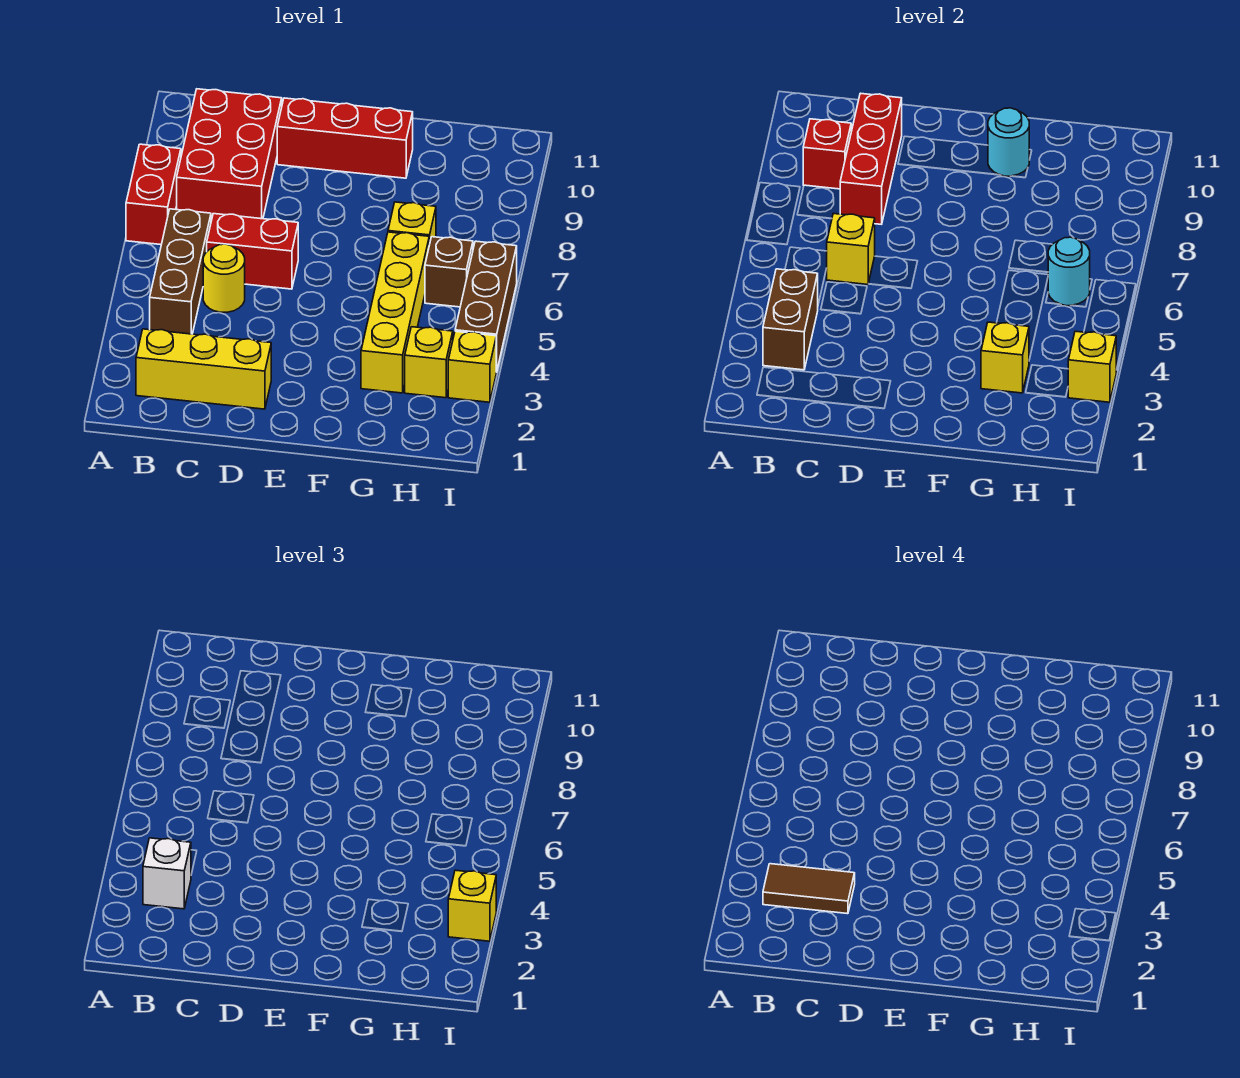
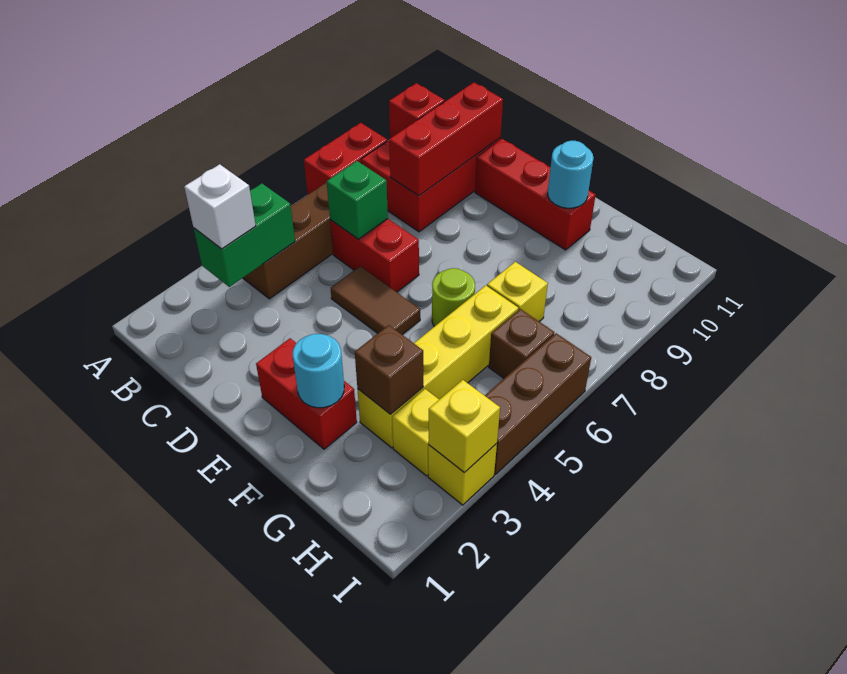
yellow 1x3 brick [136,329,271,409] -> none
brown 1x2 brick [763,269,818,370] -> green 1x2 brick [194,183,295,287]
brown 1x2 tile [763,864,855,914] -> brown 1x2 tile moved to [331,266,420,335]
yellow 1x1 round brick [203,244,245,312] -> none
yellow 1x1 brick [826,214,875,284] -> green 1x1 brick [327,161,388,239]
none -> red 1x2 brick [256,338,357,449]
none -> lime 1x1 round brick [432,268,475,327]
yellow 1x1 brick [981,322,1029,393] -> brown 1x1 brick [355,325,423,414]
cyan 1x1 round brick [1048,237,1090,306] -> cyan 1x1 round brick moved to [293,334,344,408]
yellow 1x1 brick [448,870,496,941] -> none

